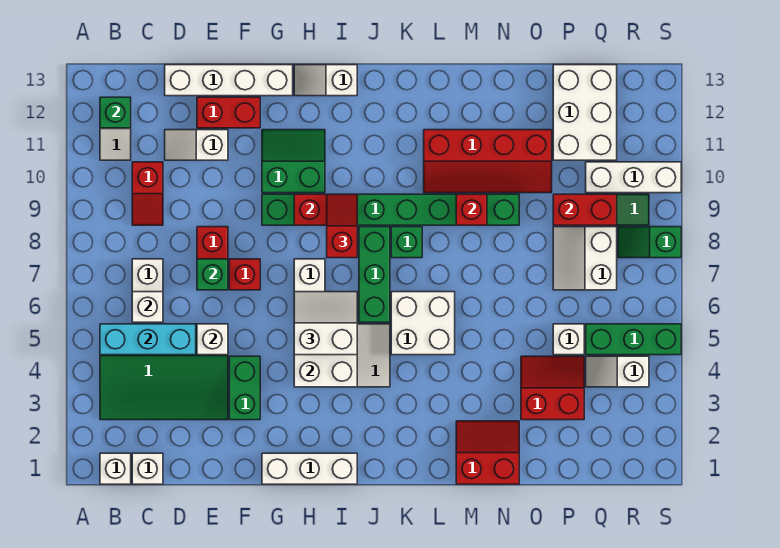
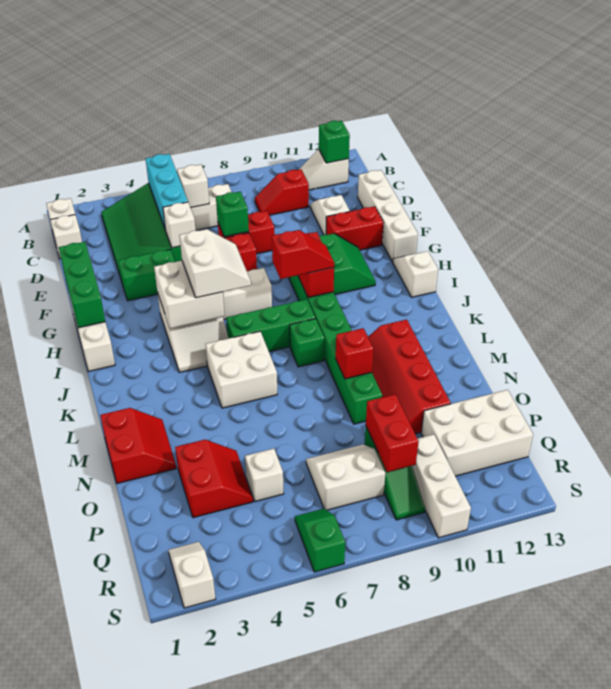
red 1x2 brick [197,97,260,128] -> red 1x2 brick turned to [326,206,384,250]
white 1x2 slope [586,356,649,387] -> white 1x2 slope moved to [168,542,216,608]
green 1x3 brick [586,324,681,355] -> green 1x3 brick moved to [59,242,105,328]
green 1x2 slope [618,227,681,258] -> green 1x2 slope moved to [295,509,345,572]

